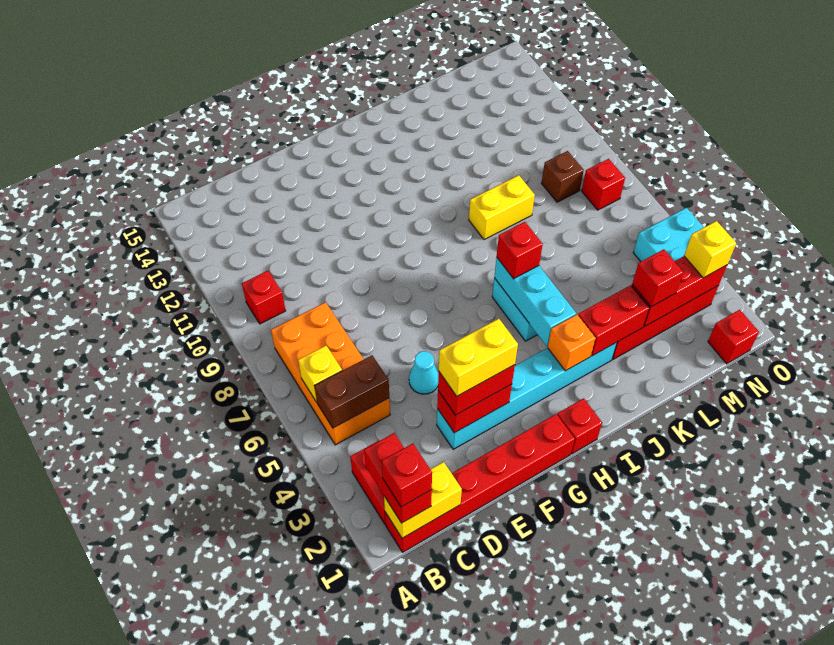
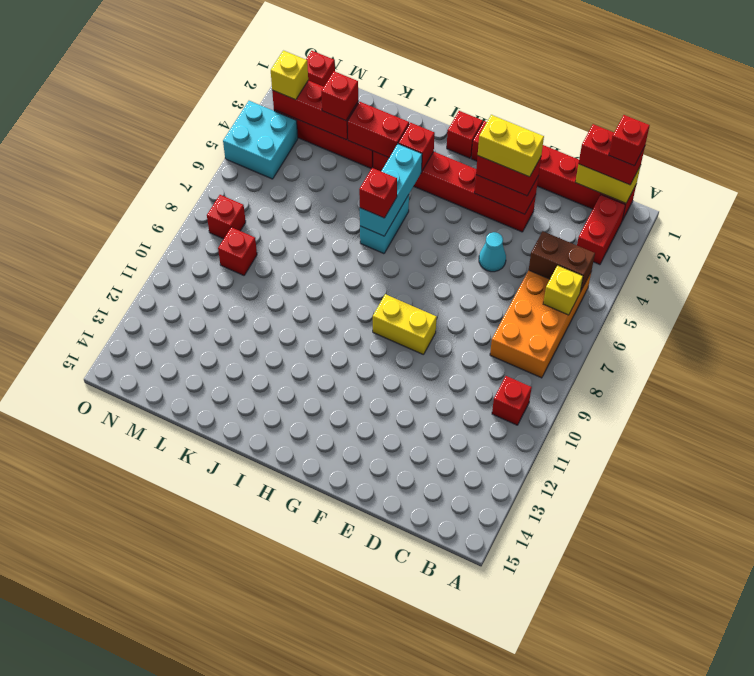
red 1x2 brick [364,433,432,523] -> red 1x2 brick turned to [579,124,645,185]
cyan 1x6 brick [437,342,617,449] -> red 1x6 brick [373,151,536,232]
orange 1x1 brick [548,315,596,371] -> red 1x1 brick [398,123,435,171]
yellow 1x2 brick [469,175,535,240] -> yellow 1x2 brick moved to [373,294,437,355]
brown 1x1 brick [541,151,584,202] -> red 1x1 brick [218,227,257,275]

